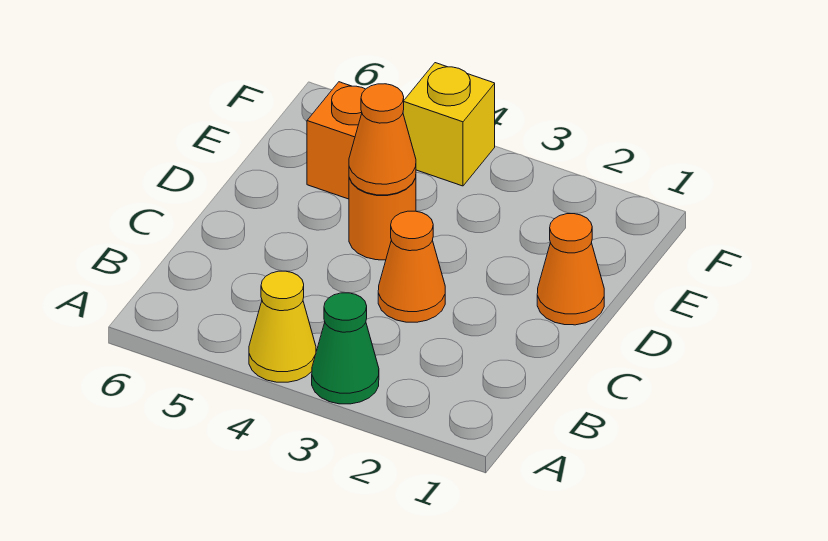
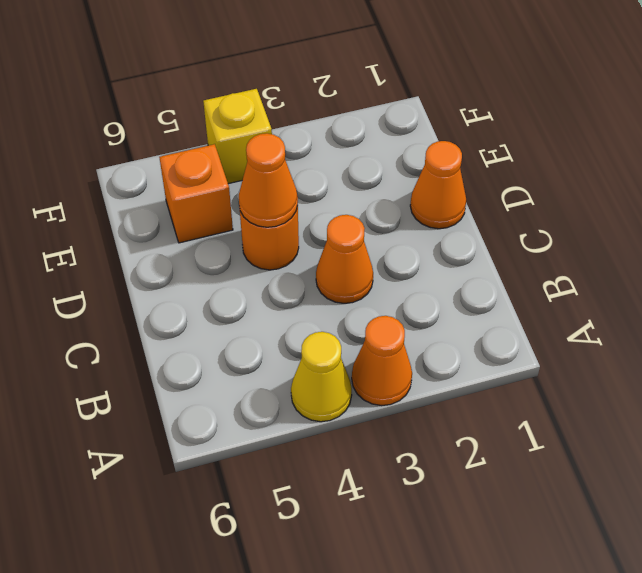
green 1x1 cone [312,293,379,404] -> orange 1x1 cone [352,316,412,406]

